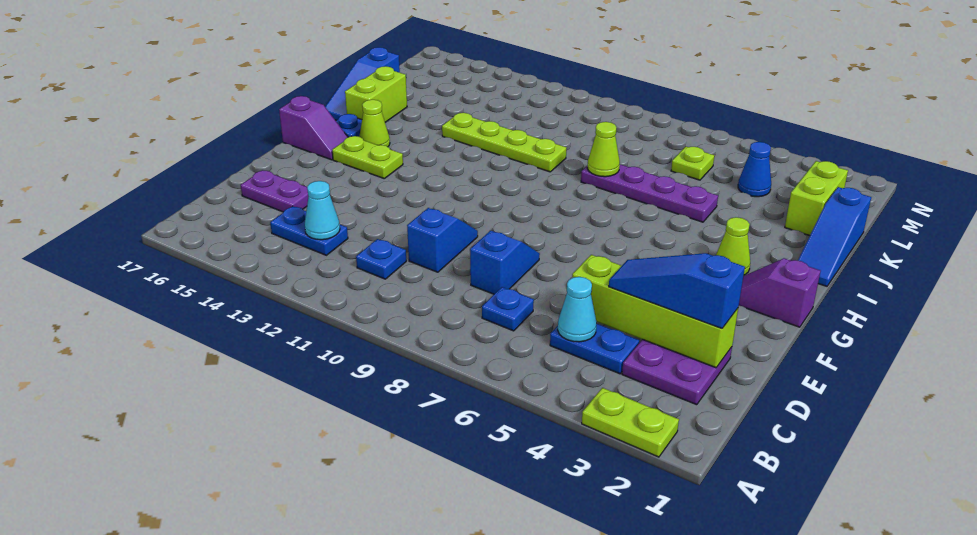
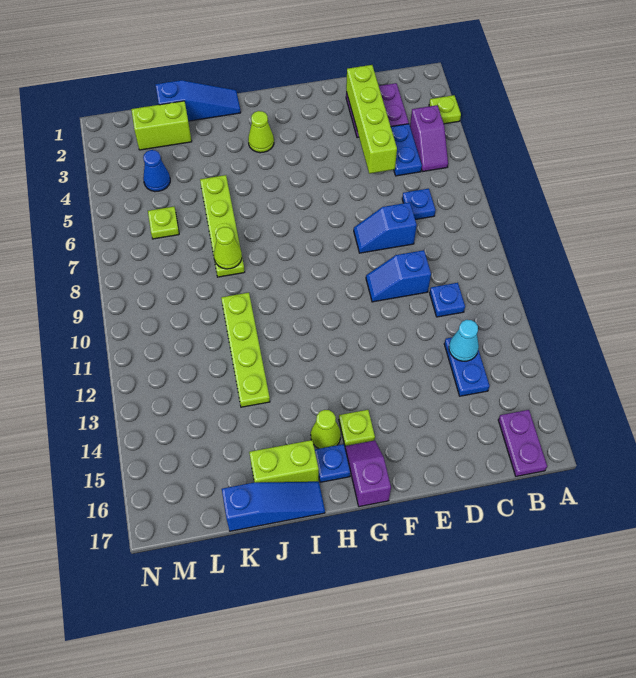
lime 1x2 plate [582,388,679,457] -> lime 1x1 plate [429,95,461,124]
cyan 1x1 cone [558,277,597,342] -> none
blue 1x3 slope [609,253,745,328] -> none
purple 1x2 plate [241,170,308,212] -> purple 1x2 plate moved to [498,410,547,476]
purple 1x2 slope [739,258,821,327] -> purple 1x2 slope moved to [410,105,448,172]
lime 1x2 plate [332,136,403,178] -> lime 1x1 plate [339,410,375,446]
purple 1x4 plate [581,164,718,222] -> lime 1x4 plate [200,175,245,277]

